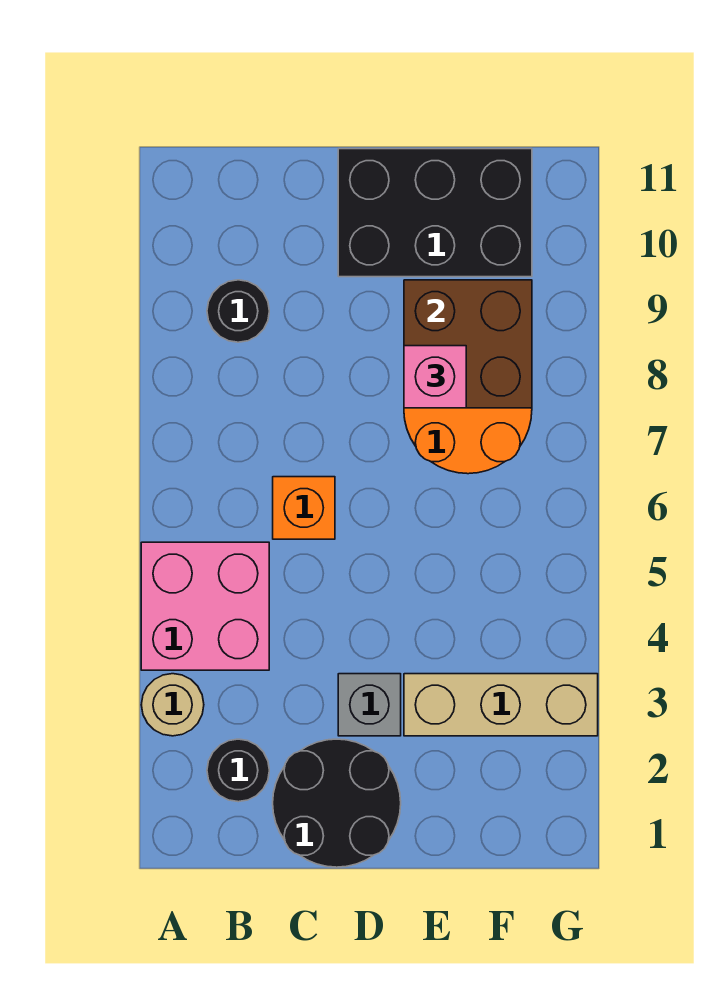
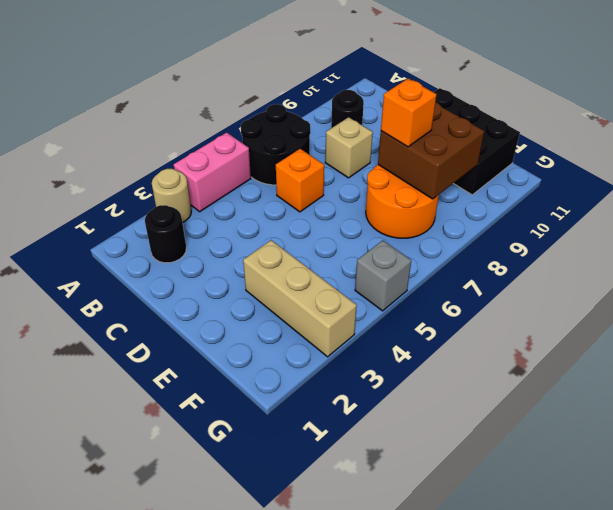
pink 2x2 brick [141,542,269,670] -> pink 1x2 brick [174,132,251,212]
black 2x2 round brick [273,739,401,867] -> black 2x2 round brick moved to [241,104,310,185]
none -> tan 1x1 brick [325,117,373,178]
grey 1x1 brick [338,674,401,736] -> grey 1x1 brick moved to [355,240,411,311]
pink 1x1 brick [404,346,466,408] -> orange 1x1 brick [381,78,437,147]

